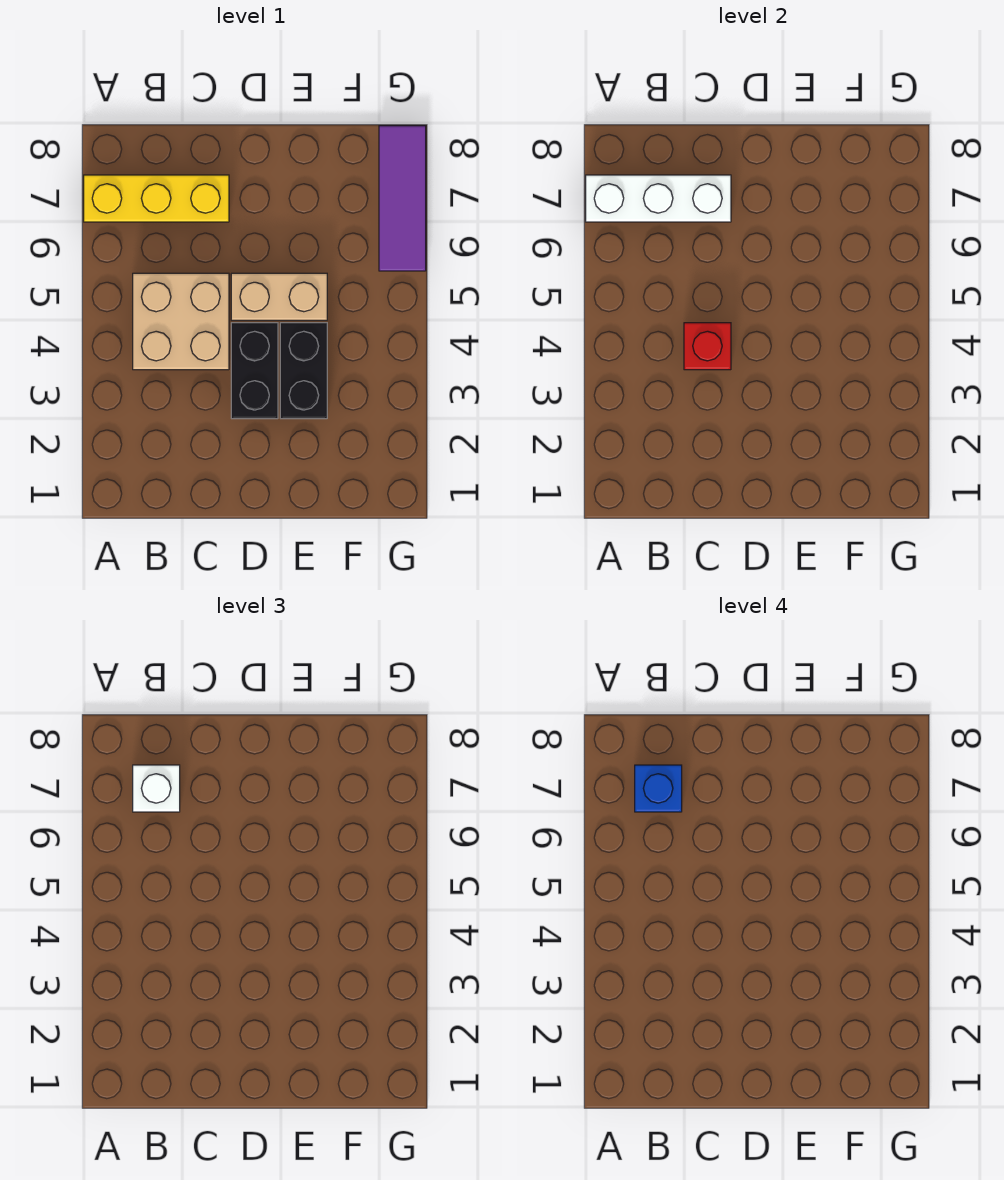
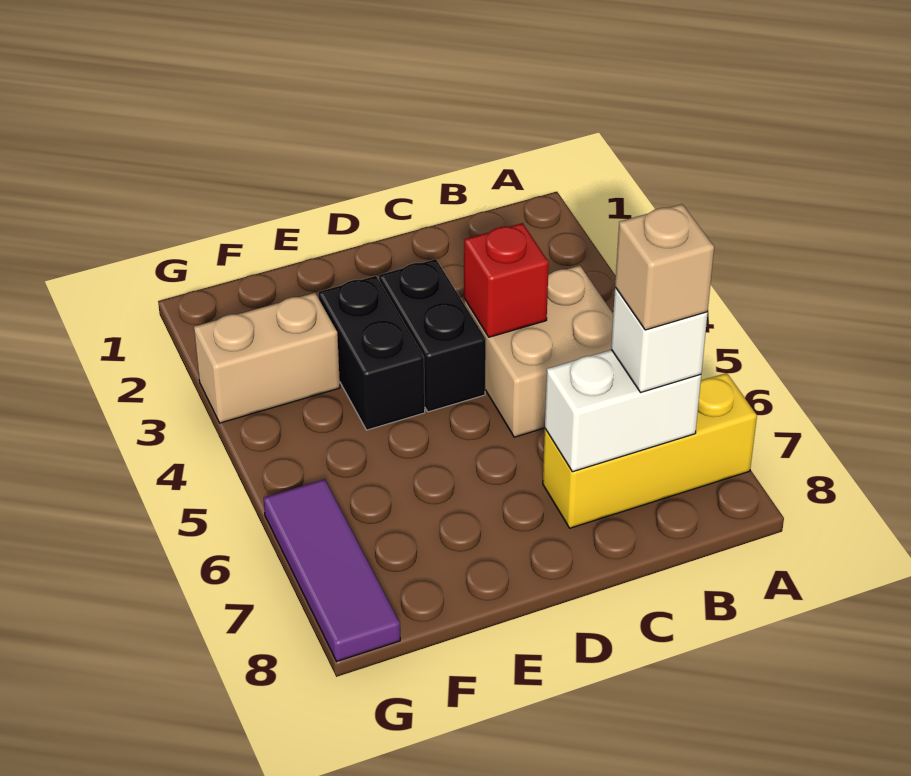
white 1x3 brick [586,175,731,222] -> white 1x2 brick [545,350,701,472]
blue 1x1 brick [635,765,682,812] -> tan 1x1 brick [615,204,714,330]
tan 1x2 brick [231,273,327,320] -> tan 1x2 brick moved to [194,293,340,423]

